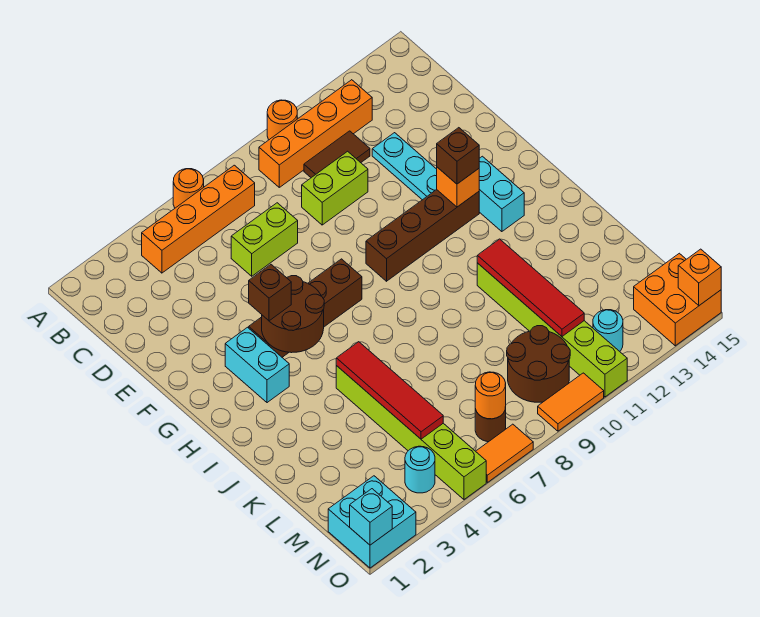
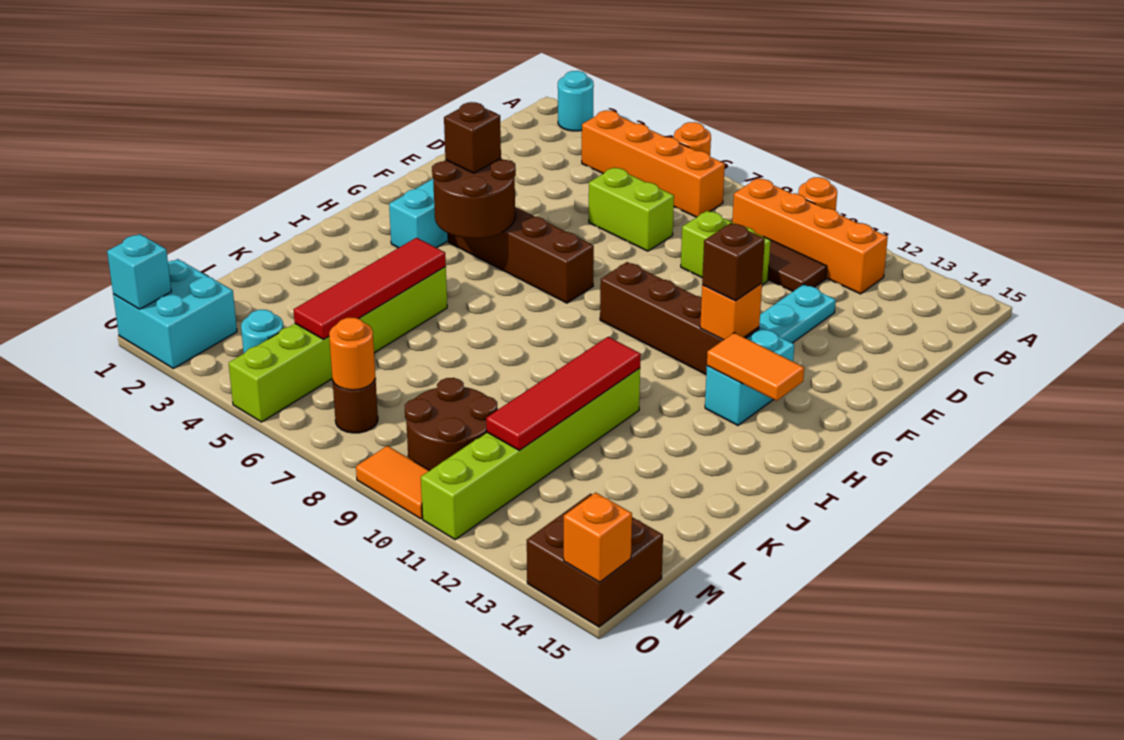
cyan 1x1 round brick [593,310,623,351] -> cyan 1x1 round brick moved to [558,71,594,131]
orange 2x2 brick [634,253,721,346] -> brown 2x2 brick [527,494,663,627]
orange 1x2 tile [476,424,533,482] -> orange 1x2 tile moved to [707,333,804,401]

